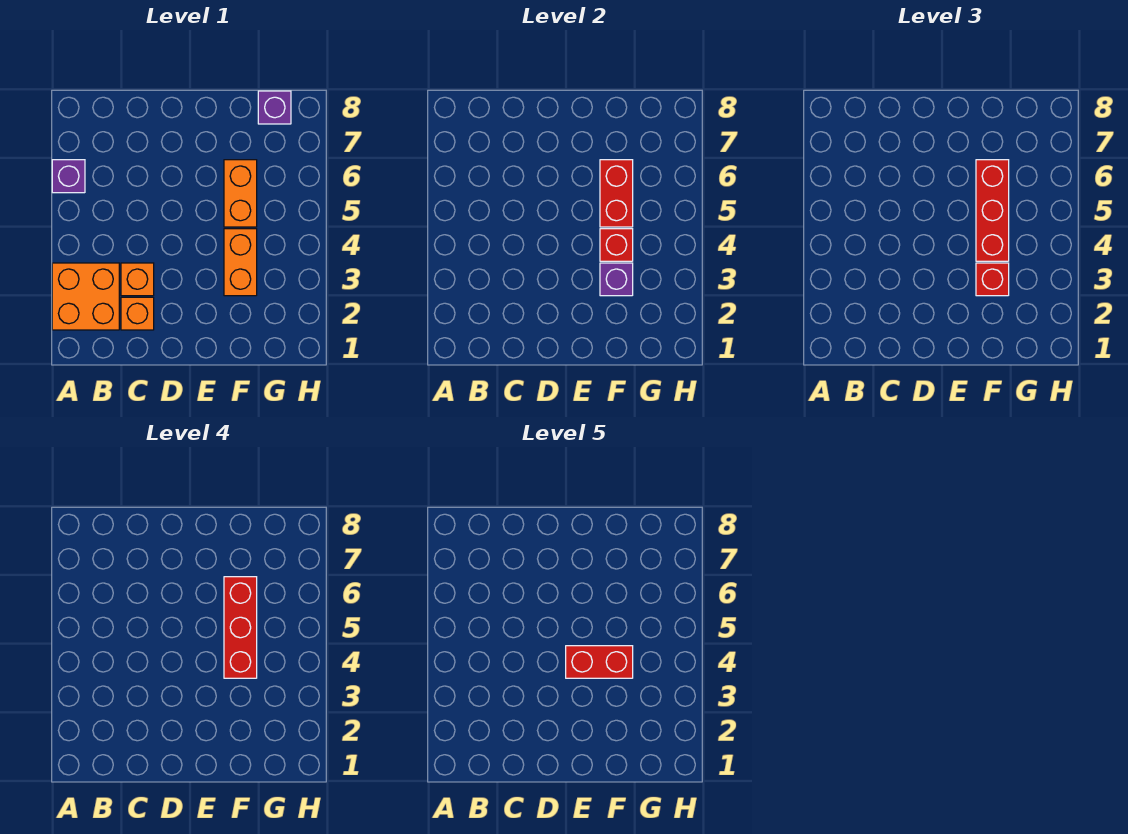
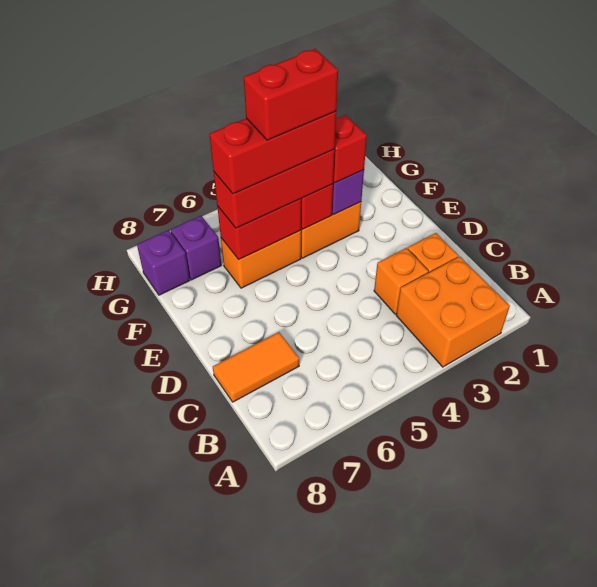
purple 1x1 brick [52,160,85,193] -> purple 1x1 brick moved to [170,216,221,280]
none -> orange 1x2 tile [213,332,299,402]
red 1x2 brick [566,646,633,678] -> red 1x2 brick turned to [244,49,338,140]

